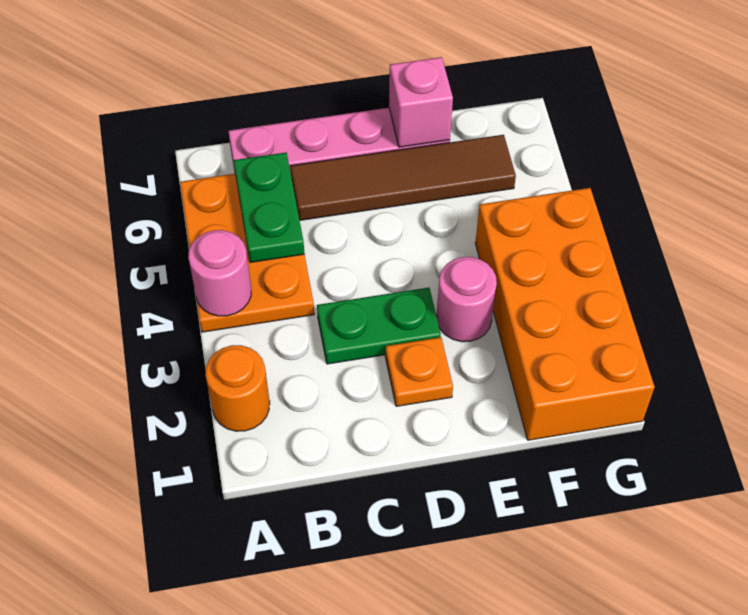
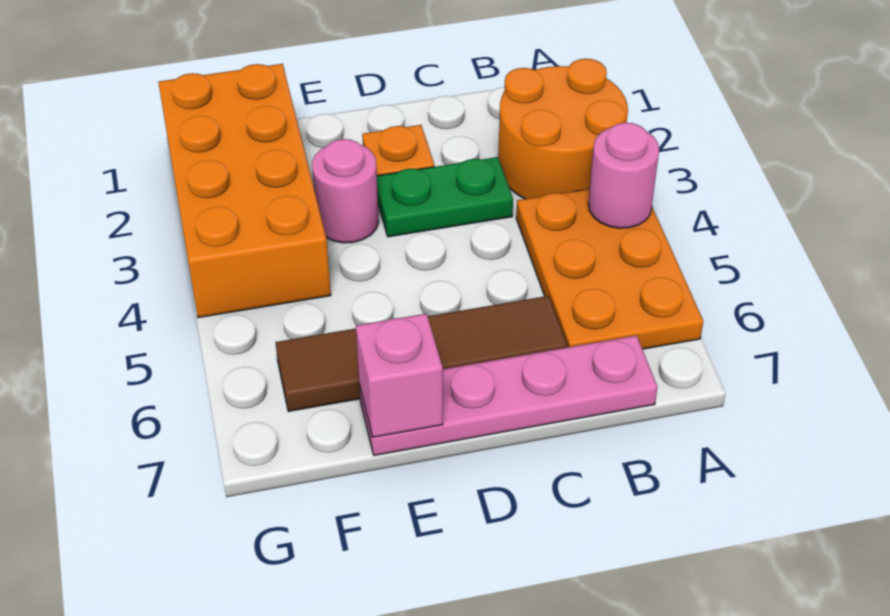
orange 1x1 round brick [205,345,270,431] -> orange 2x2 round brick [498,59,628,199]
green 1x2 plate [234,153,304,262] -> none

